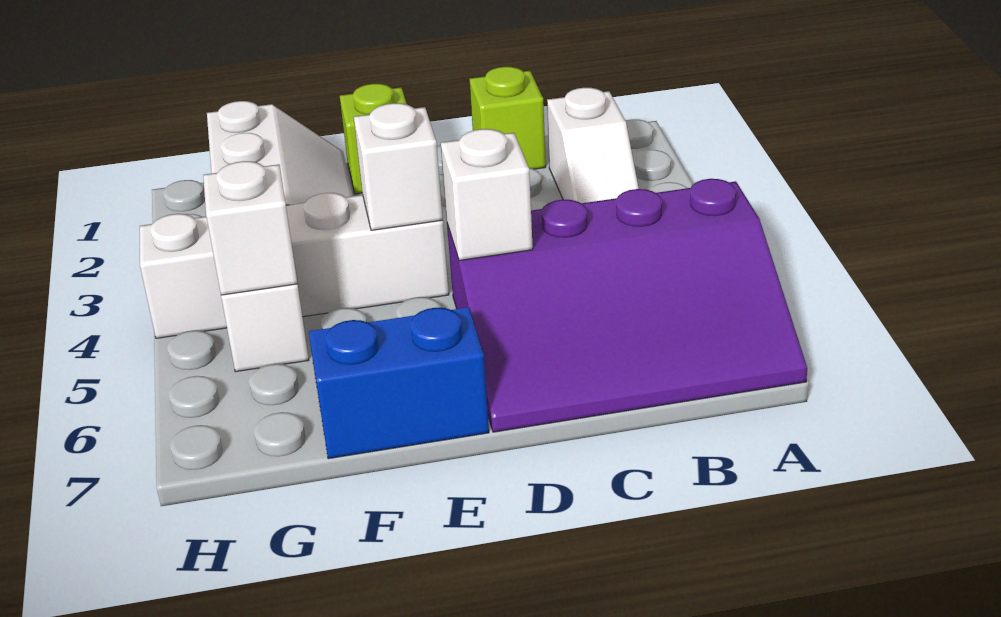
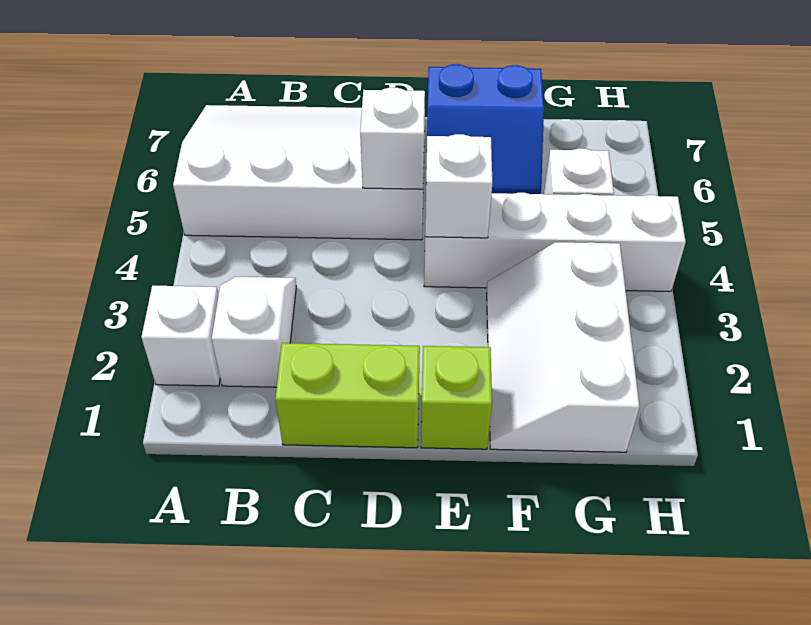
purple 3x4 slope [447,179,807,432] -> white 3x4 slope [173,105,425,240]
lime 1x1 brick [469,67,546,169] -> lime 1x2 brick [275,343,420,448]
white 1x1 brick [203,161,297,295] -> white 1x1 brick moved to [141,286,220,386]

